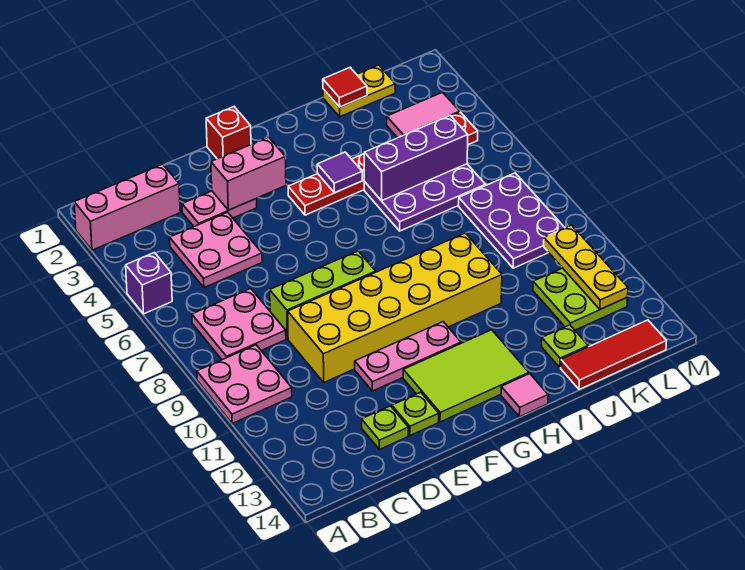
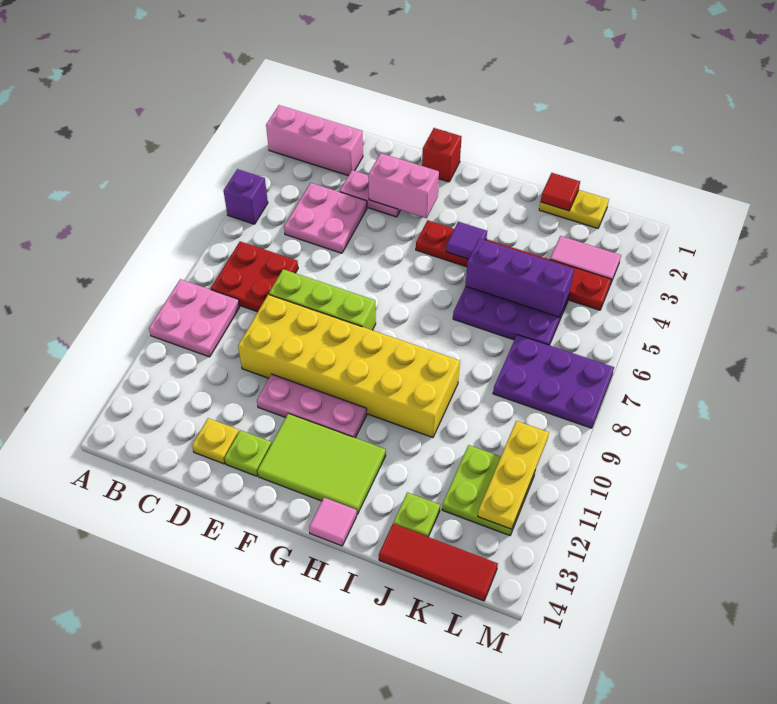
pink 2x2 plate [192,288,286,360] -> red 2x2 plate [211,241,298,312]
lime 1x1 plate [362,406,408,449] -> yellow 1x1 plate [192,418,239,464]
purple 2x3 plate [459,173,565,268] -> purple 2x3 plate turned to [493,335,614,428]

